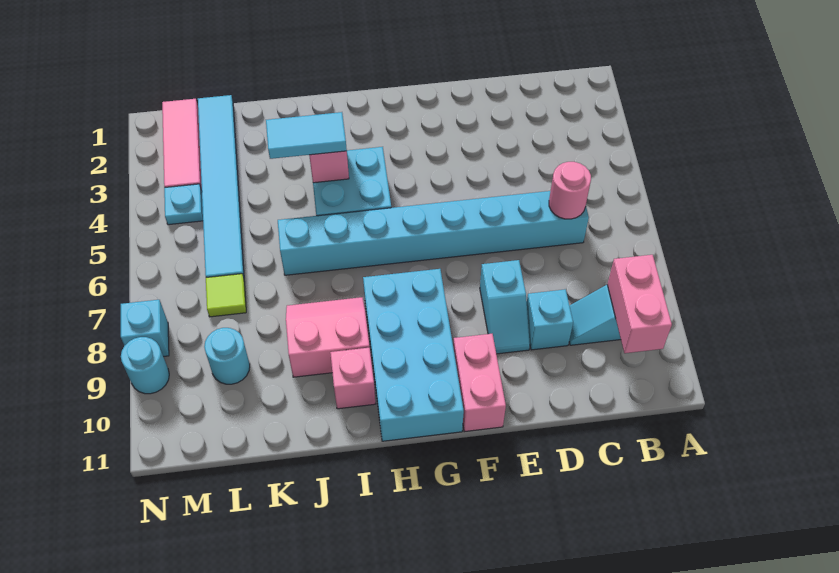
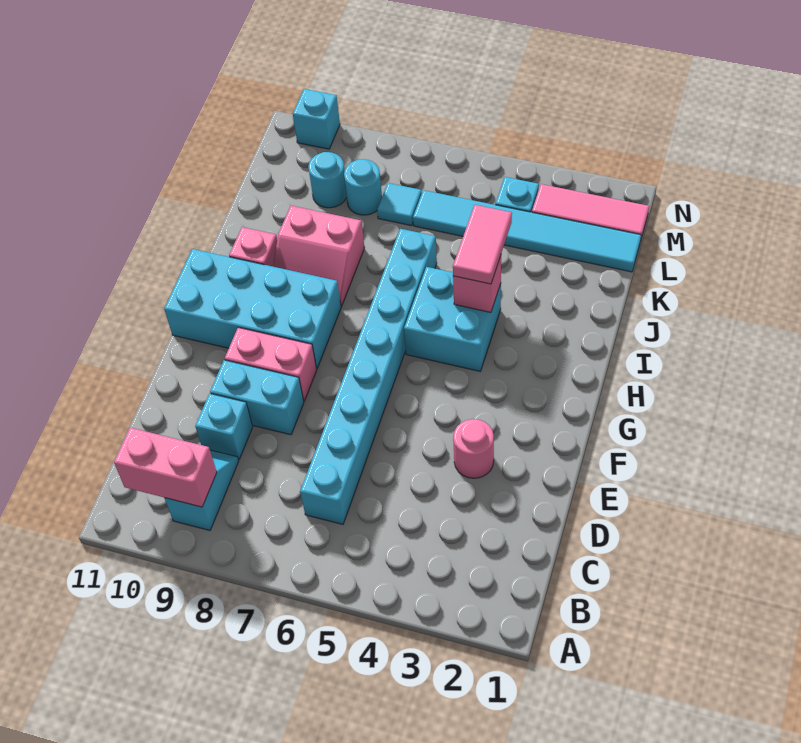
pink 1x1 round brick [549,162,591,219] -> pink 1x1 round brick moved to [453,419,494,478]
cyan 1x2 slope [480,260,530,354] -> cyan 1x2 brick [210,360,304,435]
pink 1x2 brick [453,334,506,432] -> pink 1x2 brick moved to [225,327,317,401]
cyan 1x2 tile [266,112,347,159] -> pink 1x2 tile [453,205,512,284]
pink 2x2 slope [286,297,370,377] -> pink 2x2 slope turned to [273,206,364,306]
lime 1x1 tile [206,274,246,317] -> cyan 1x1 tile [377,183,422,226]
cyan 1x1 brick [121,300,169,357] -> cyan 1x1 brick moved to [293,89,340,149]
cyan 1x1 round brick [121,337,169,394] -> cyan 1x1 round brick moved to [344,159,382,215]

